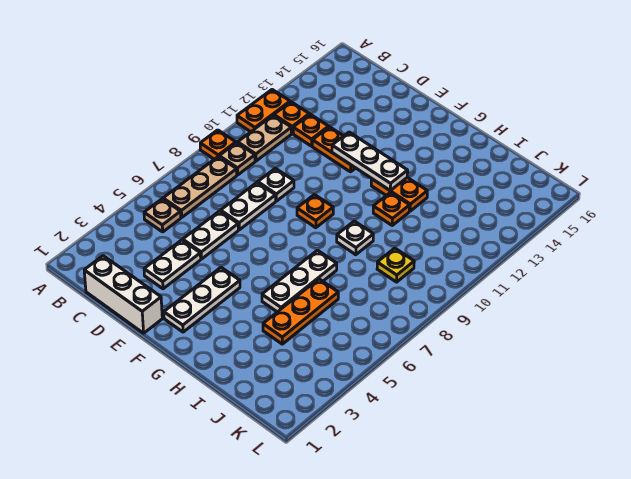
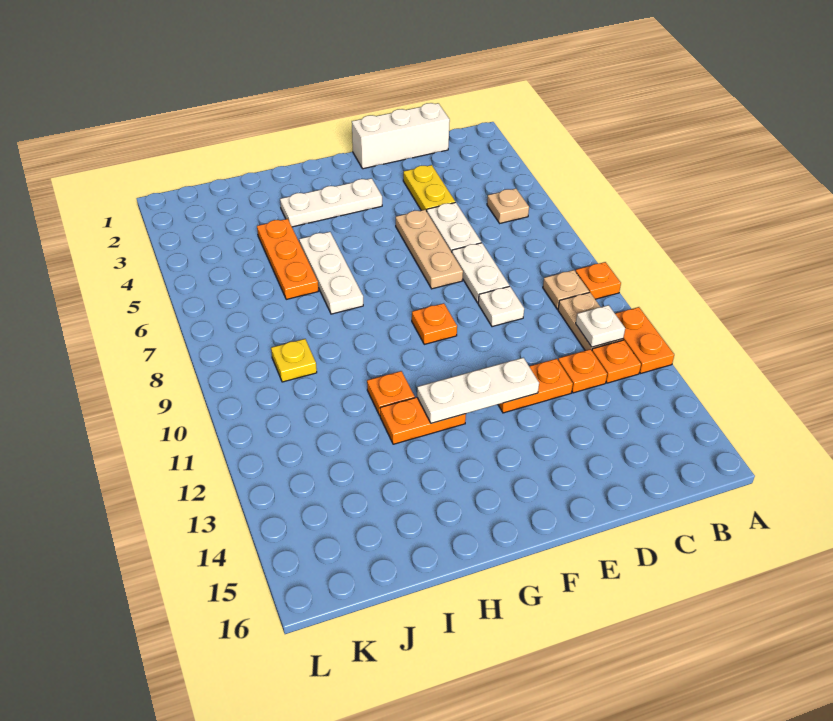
tan 1x3 plate [163,156,237,217] -> tan 1x3 plate moved to [396,210,463,289]
white 1x2 plate [144,240,201,289] -> yellow 1x2 plate [403,165,455,211]
white 1x3 plate [164,267,240,332] -> white 1x3 plate turned to [280,178,382,227]
white 1x1 plate [337,221,373,255] -> white 1x1 plate moved to [576,305,625,347]

